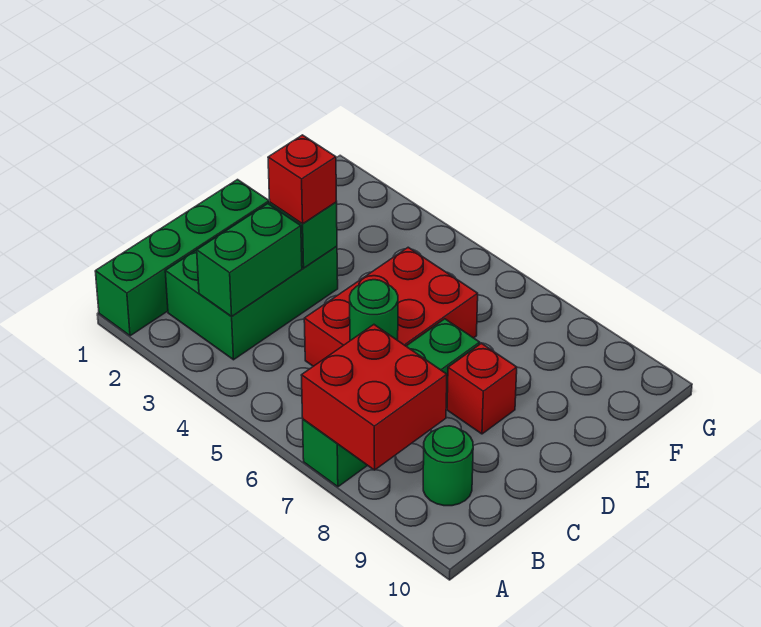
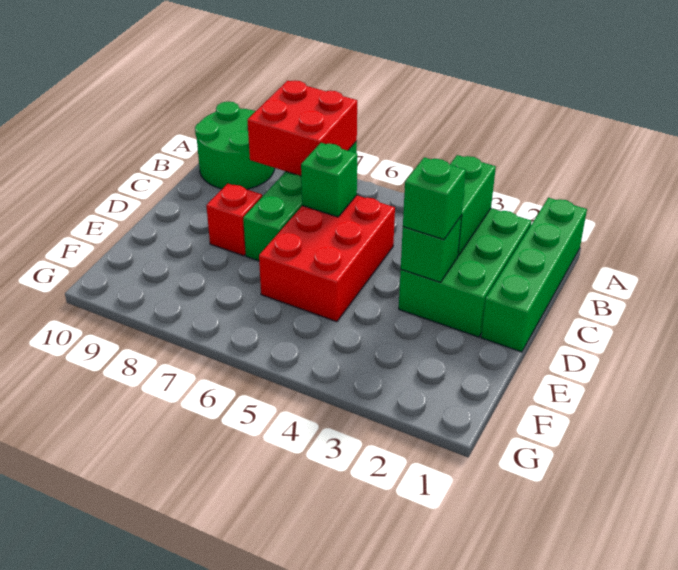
green 1x1 round brick [423,426,473,506] -> green 2x2 round brick [195,102,275,189]
green 1x1 round brick [350,280,398,341] -> green 1x1 brick [301,143,357,217]
red 1x1 brick [268,135,337,224] -> green 1x1 brick [403,157,466,240]

